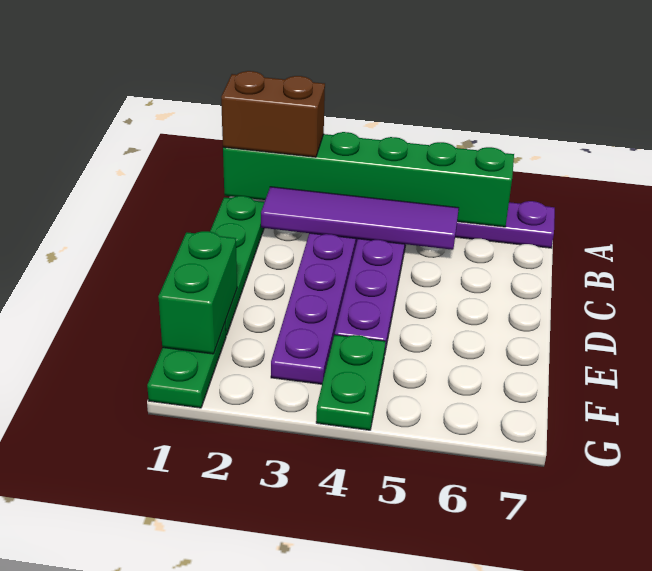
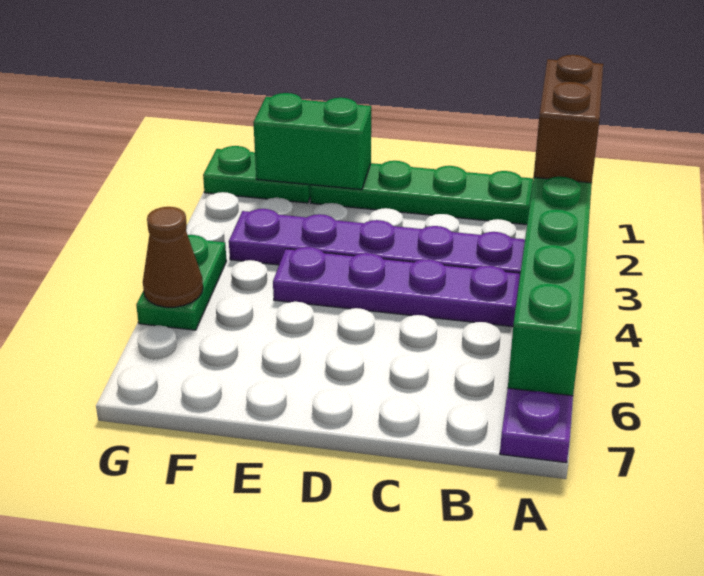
purple 1x4 tile [261,187,459,250] -> none
green 1x2 plate [316,335,386,430] -> green 1x2 plate turned to [136,235,226,330]
none -> brown 1x1 cone [143,207,203,307]

